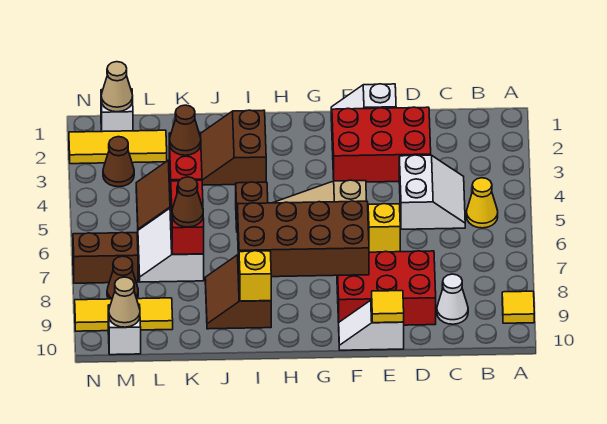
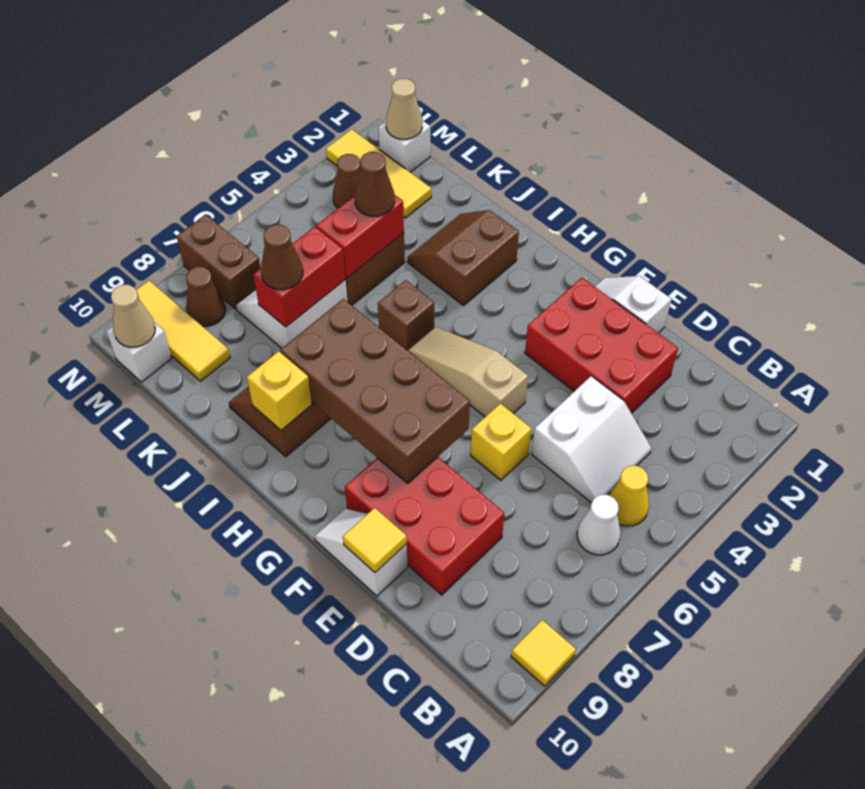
white 1x1 cone [437,274,468,324] -> white 1x1 cone moved to [577,495,621,555]

